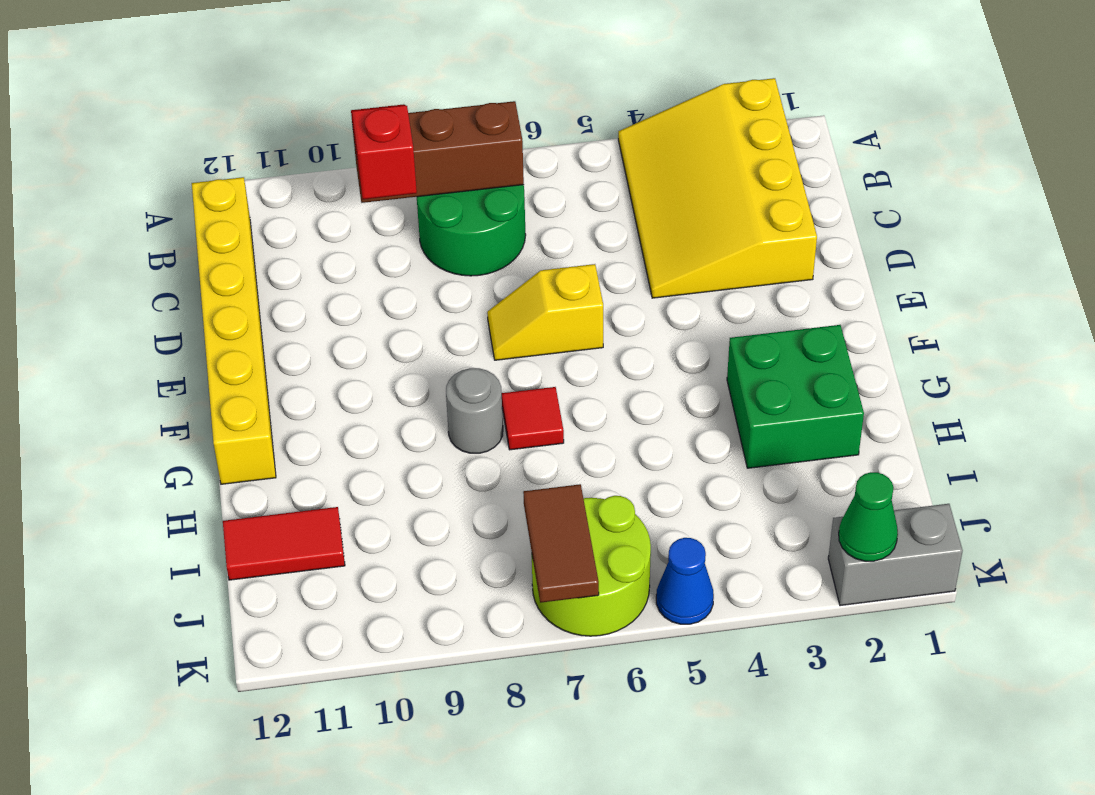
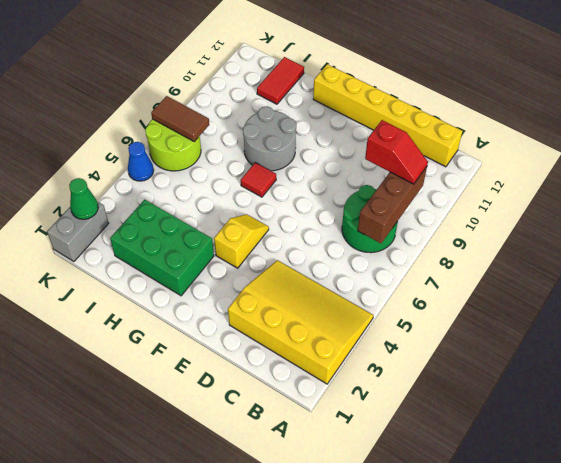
yellow 1x2 slope [487,264,603,360] -> yellow 1x2 slope moved to [214,214,269,268]
green 2x2 brick [727,325,864,468] -> green 2x3 brick [110,200,214,296]
grey 1x1 round brick [446,368,503,453] -> grey 2x2 round brick [243,106,296,171]

